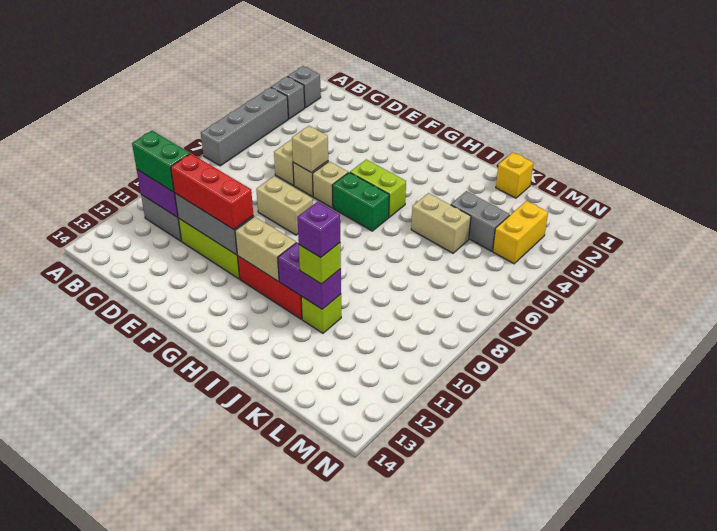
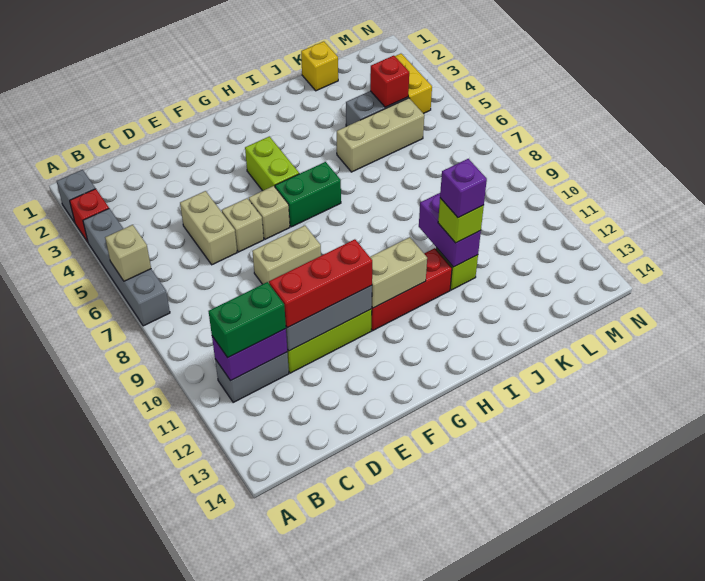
grey 1x1 brick [271,77,305,119] -> red 1x1 brick [70,189,109,242]
tan 1x1 brick [292,126,328,173] -> tan 1x1 brick moved to [105,225,151,281]
lime 1x2 brick [350,159,406,217] -> lime 1x2 brick turned to [245,136,299,191]
purple 1x2 brick [278,242,341,309] -> purple 1x2 brick turned to [419,193,481,267]
tan 1x2 brick [411,193,471,253] -> tan 1x3 brick [337,98,424,172]
none -> red 1x1 brick [370,56,409,107]

